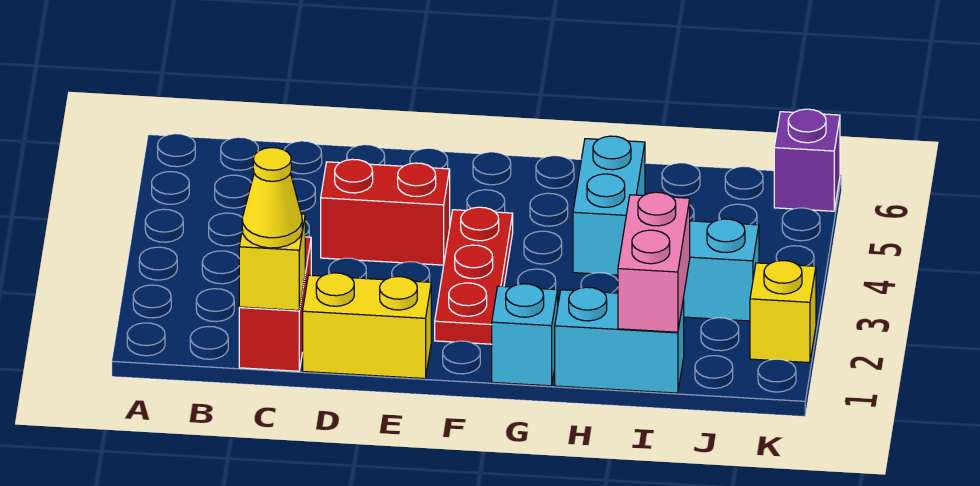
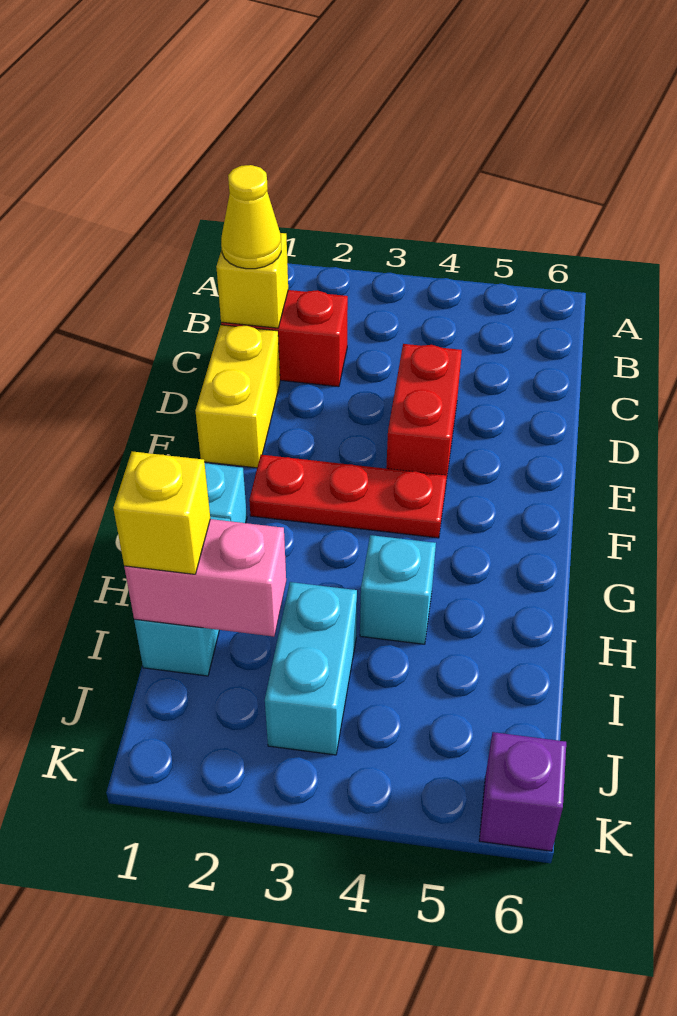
cyan 1x2 brick [573,136,645,275] -> cyan 1x1 brick [360,535,436,644]
yellow 1x1 brick [750,261,816,363] -> yellow 1x1 brick moved to [113,451,210,574]

